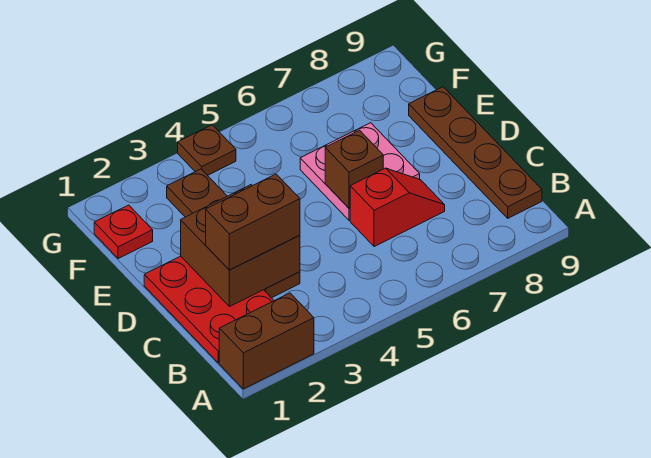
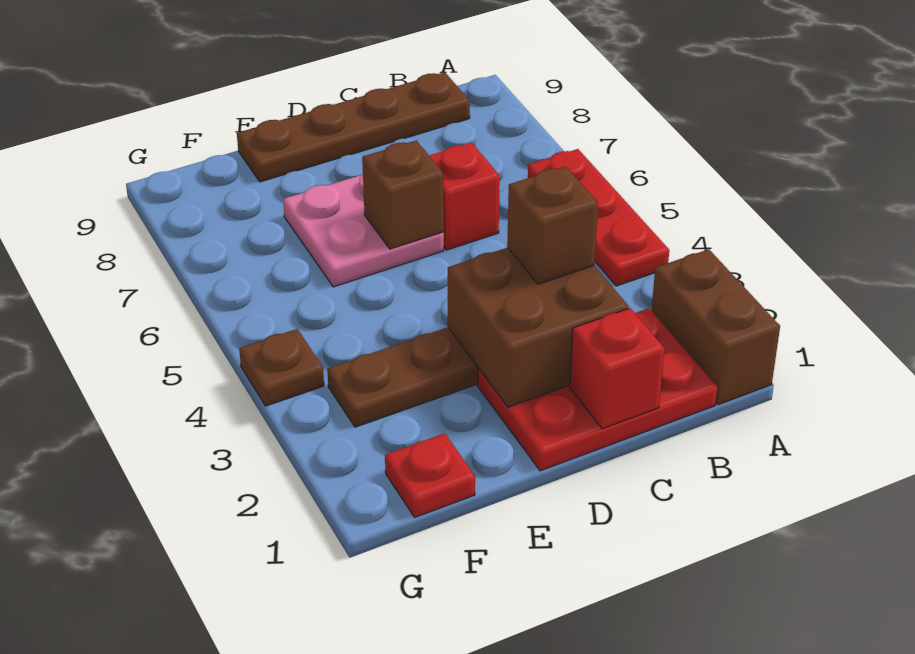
none -> red 1x3 plate [528,149,669,286]
none -> red 1x1 brick [570,308,665,429]
brown 1x2 brick [206,174,300,270] -> brown 1x1 brick [507,166,598,284]

